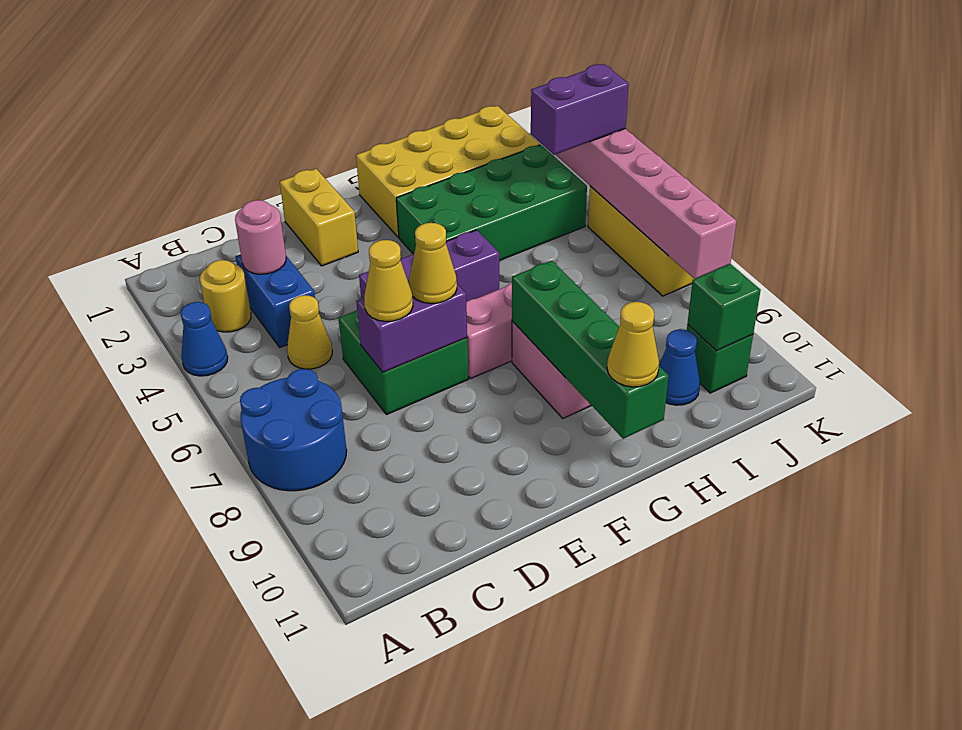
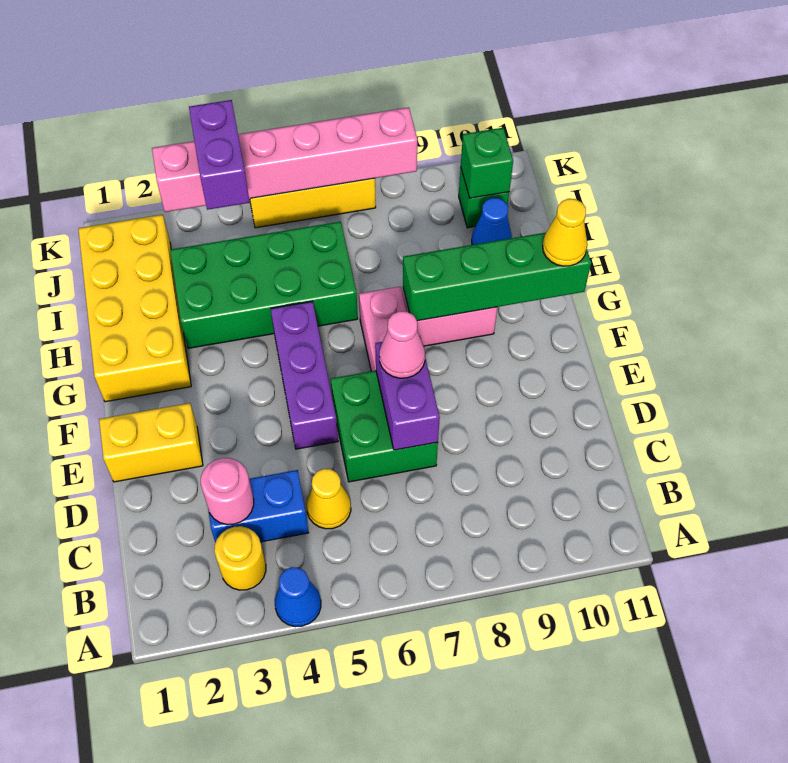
blue 2x2 round brick [240,369,347,491] -> none
yellow 1x1 cone [364,240,413,321] -> none
yellow 1x1 cone [409,223,457,304] -> pink 1x1 cone [379,311,425,378]
green 2x4 brick [396,145,587,261] -> green 2x4 brick turned to [170,222,358,348]

